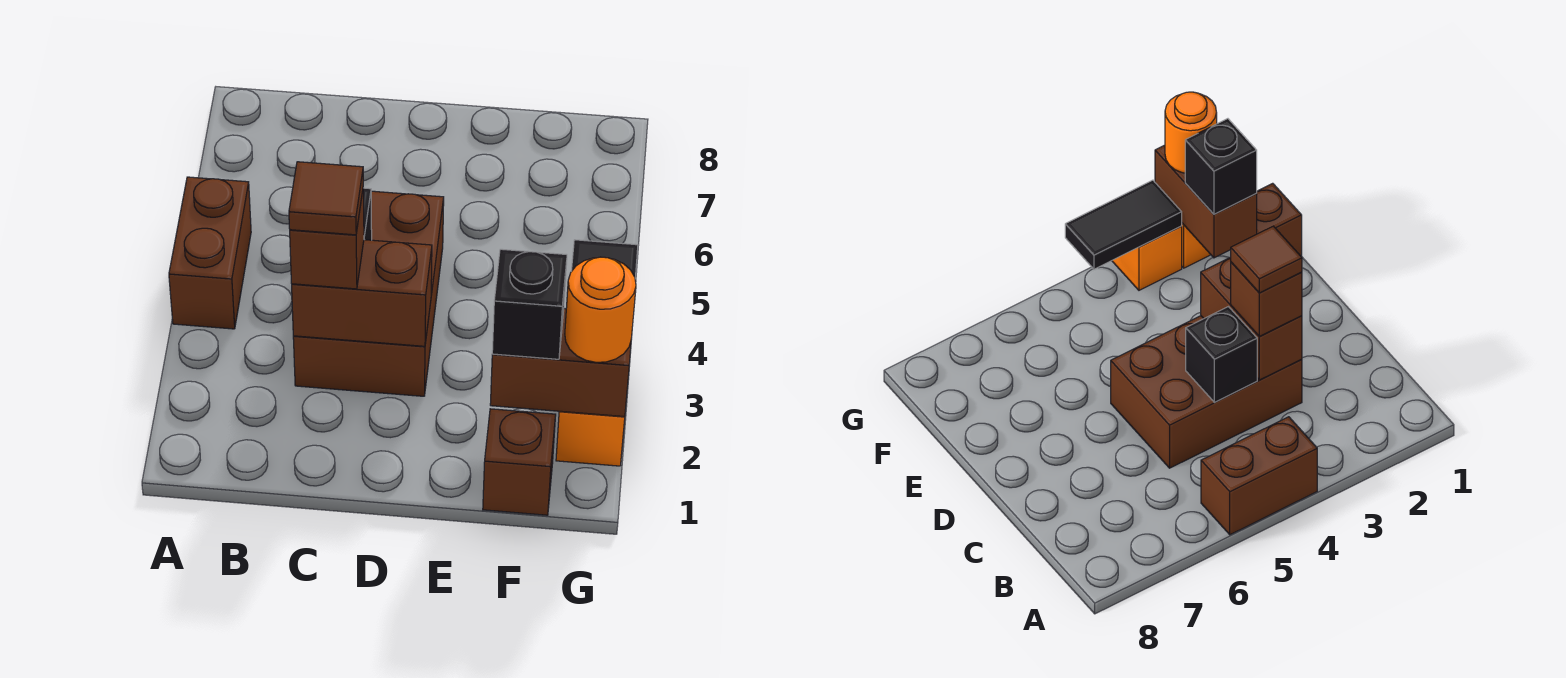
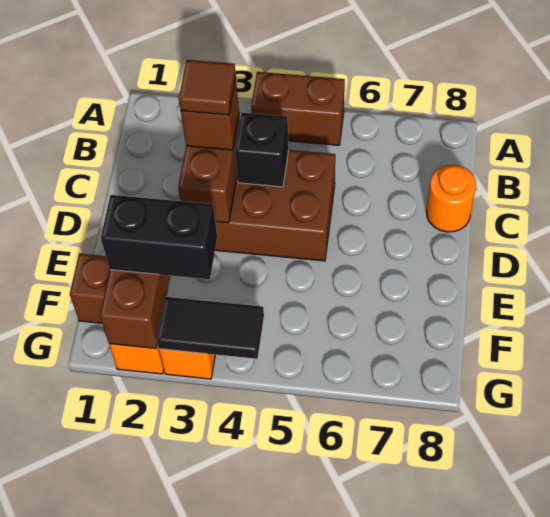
black 1x1 brick [492,249,567,359] -> black 1x2 brick [101,195,217,279]
orange 1x1 round brick [565,257,636,362] -> orange 1x1 round brick moved to [426,165,476,232]

